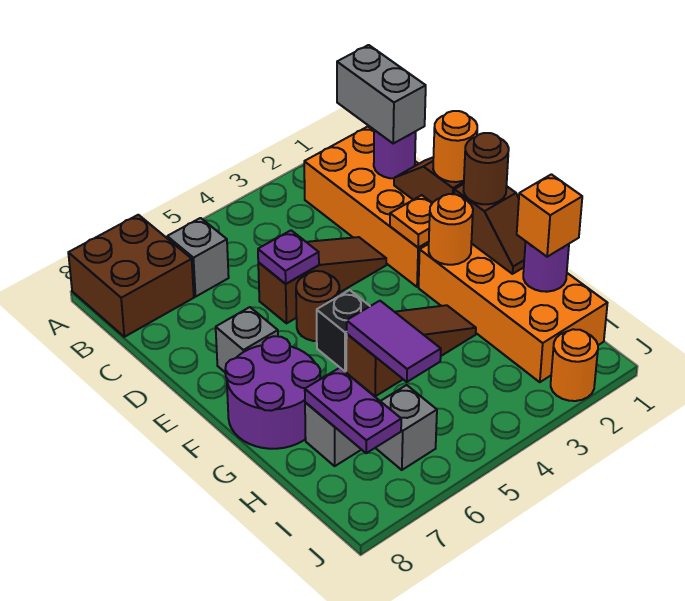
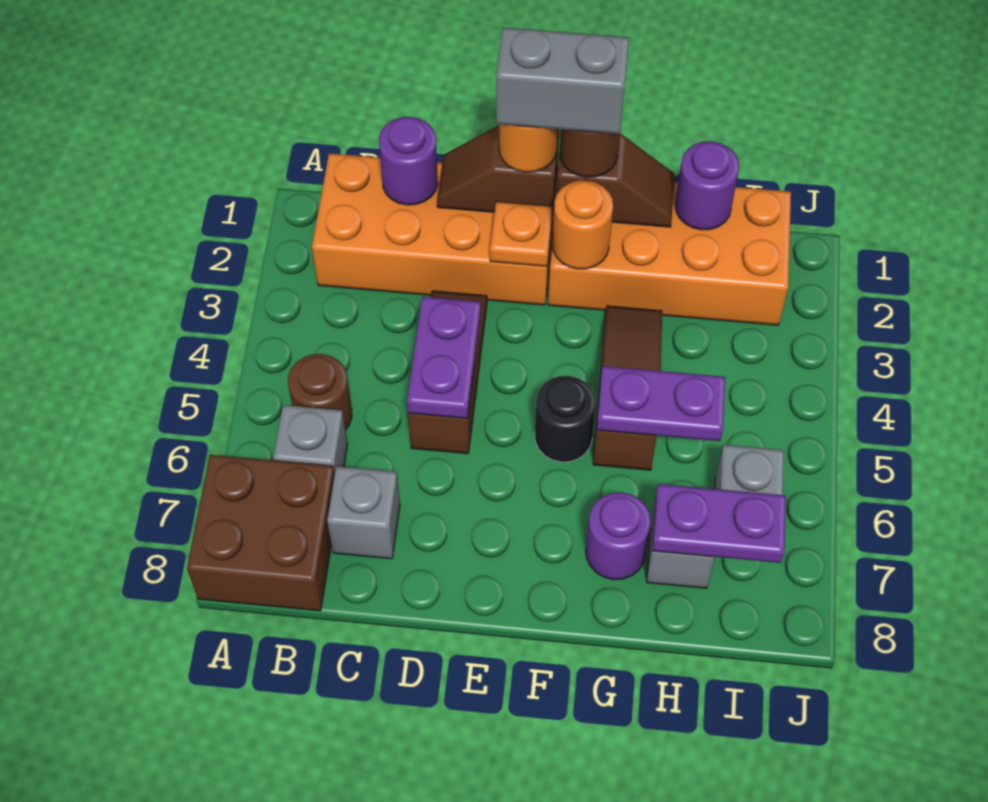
grey 1x2 brick [337,45,426,143] -> grey 1x2 brick moved to [496,27,629,134]
purple 1x1 plate [258,230,319,284] -> purple 1x2 plate [407,297,481,418]
brown 1x1 round brick [296,271,339,341] -> brown 1x1 round brick moved to [288,354,352,430]
grey 1x1 brick [216,307,278,372] -> grey 1x1 brick moved to [327,466,400,559]
black 1x1 brick [317,290,370,372] -> black 1x1 round brick [535,376,596,462]
purple 2x2 round brick [225,336,320,449] -> purple 1x1 round brick [586,492,651,580]
purple 1x2 tile [347,301,441,382] -> purple 1x2 plate [597,366,726,441]
orange 1x1 brick [517,174,582,257] -> none
orange 1x1 round brick [551,329,598,401] -> none

